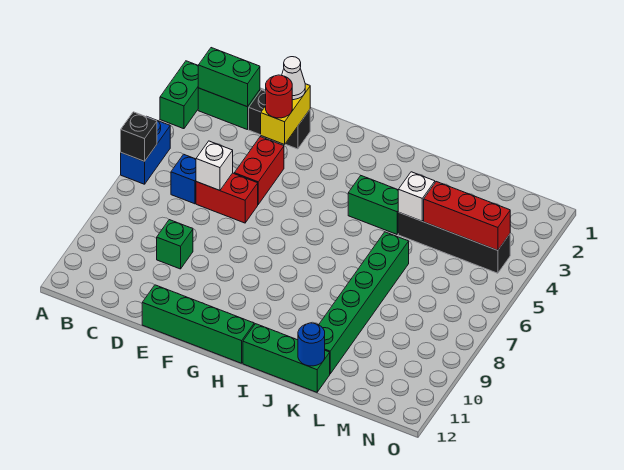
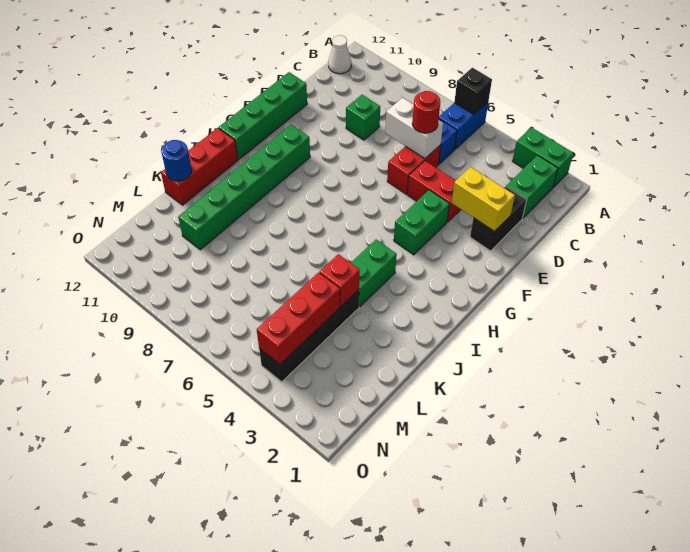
blue 1x2 brick [121,116,170,184] -> blue 1x2 brick turned to [439,102,488,149]
green 1x2 brick [198,48,260,107] -> green 1x2 brick moved to [394,190,449,255]
white 1x1 brick [196,141,233,190] -> white 1x2 brick [385,97,443,159]
white 1x1 cone [282,57,305,100] -> white 1x1 cone moved to [328,35,351,74]
red 1x1 round brick [266,75,292,118] -> red 1x1 round brick moved to [412,91,440,133]
green 1x3 brick [243,324,330,392] -> red 1x3 brick [161,128,238,205]
white 1x1 brick [398,172,435,221] -> red 1x1 brick [319,254,360,306]
green 1x6 brick [319,232,409,374] -> green 1x6 brick turned to [178,125,310,250]

